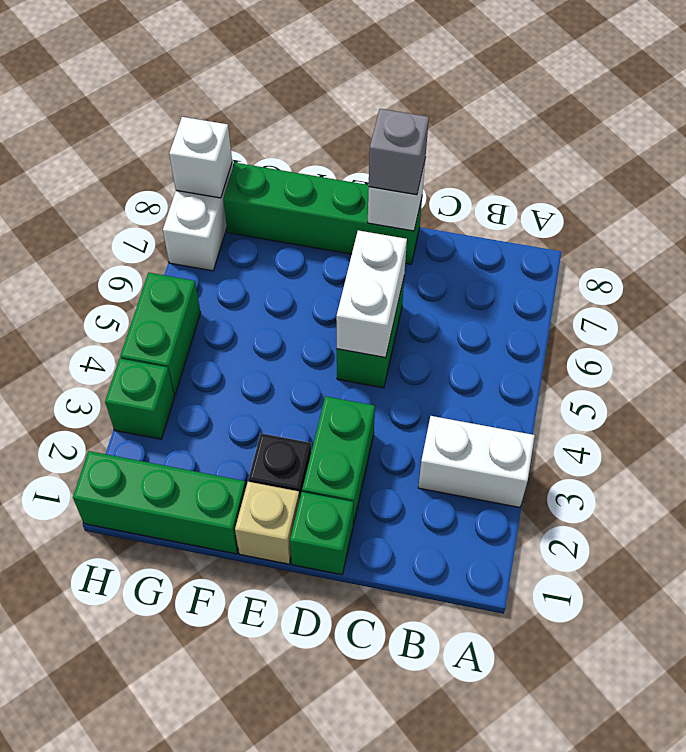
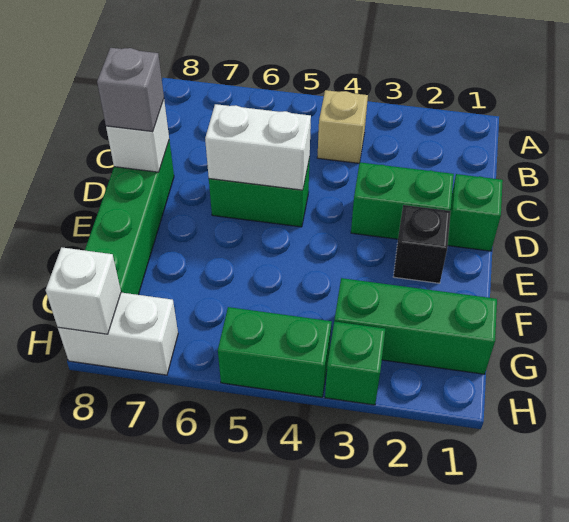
white 1x2 brick [418,416,535,507] -> none
tan 1x1 brick [235,482,300,564] -> tan 1x1 brick moved to [317,90,368,163]
green 1x3 brick [73,451,246,554] -> green 1x3 brick turned to [334,278,497,374]

